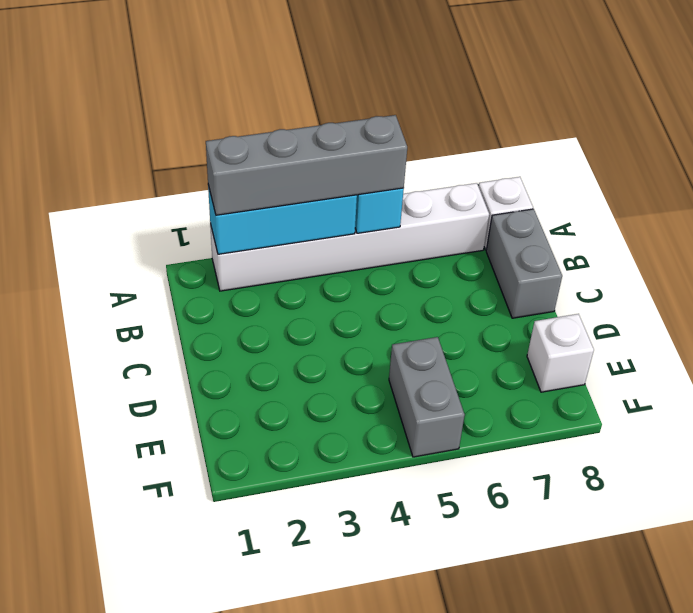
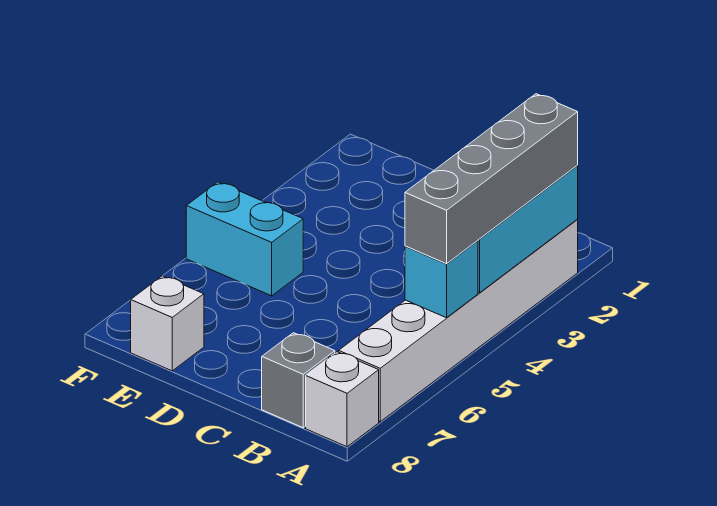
grey 1x2 brick [486,209,562,318] -> grey 1x1 brick [262,333,335,428]
grey 1x2 brick [389,337,465,457] -> cyan 1x2 brick [186,182,303,296]

